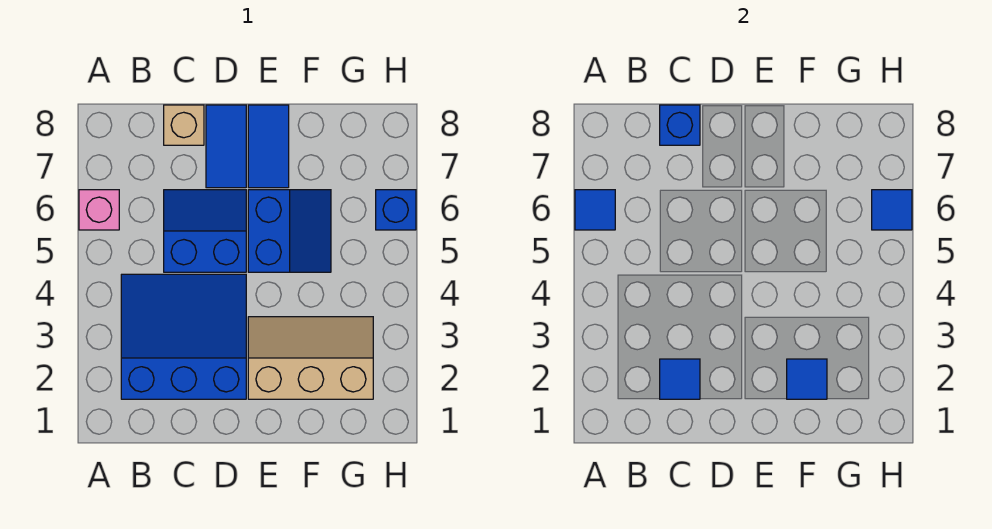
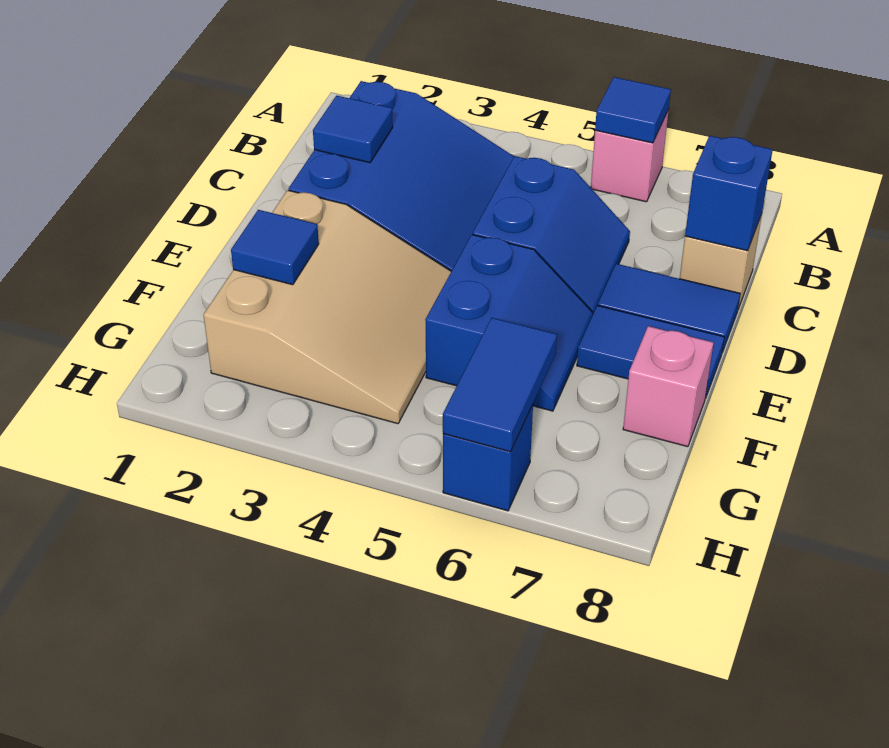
tan 2x3 slope [248,317,373,399] -> tan 3x3 slope [204,190,451,424]
blue 2x2 slope [248,190,331,272] -> blue 2x2 slope turned to [425,235,593,411]
none -> pink 1x1 brick [623,326,713,447]
blue 1x1 tile [872,190,912,230] -> blue 1x2 tile [443,318,557,452]

